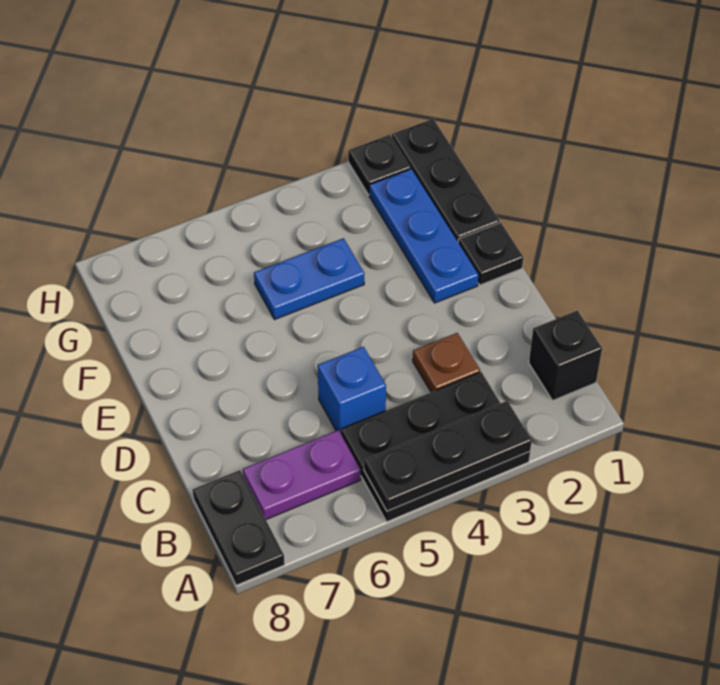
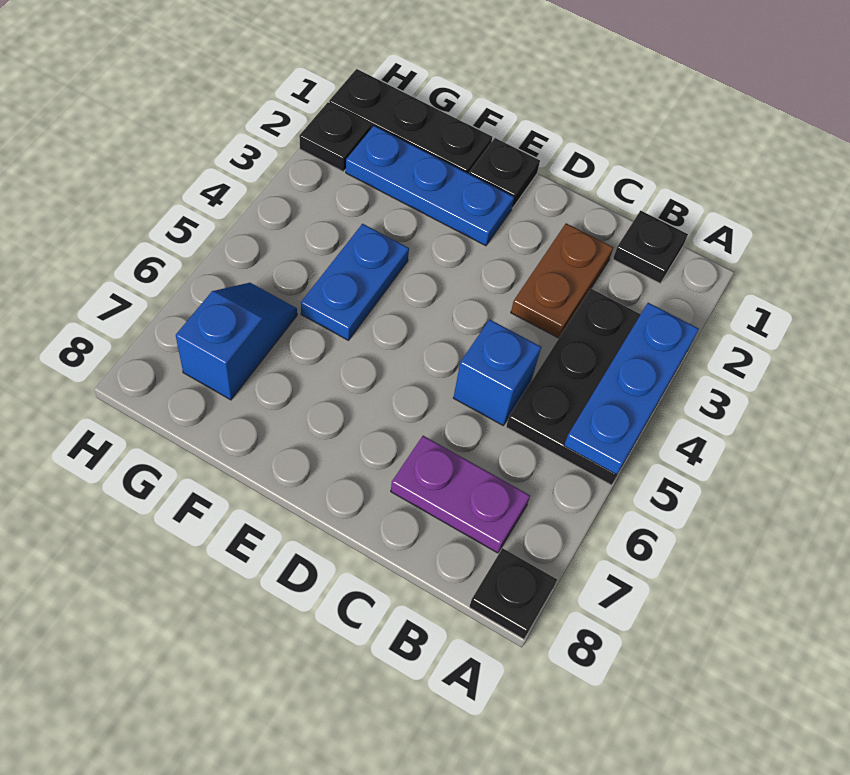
black 1x3 plate [364,401,532,511] -> blue 1x3 plate [564,303,699,475]
black 1x2 plate [193,470,285,585] -> black 1x1 plate [469,548,557,639]
black 1x1 brick [529,310,602,400] -> black 1x1 plate [613,211,688,284]
purple 1x2 plate [243,430,361,519] -> purple 1x2 plate turned to [391,436,530,553]
brown 1x1 plate [413,333,480,392] -> brown 1x2 plate [511,223,613,338]
none -> blue 1x2 slope [176,283,297,400]

